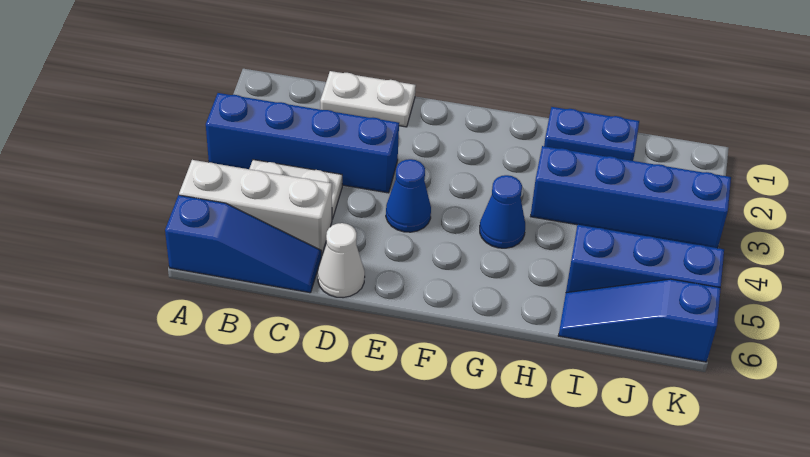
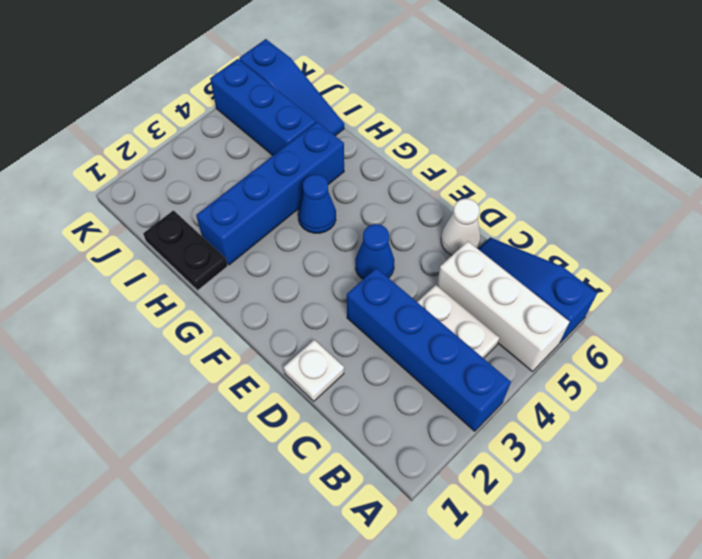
white 1x2 plate [320,71,416,127] -> white 1x1 plate [284,340,344,401]
blue 1x2 plate [544,107,639,161] -> black 1x2 plate [143,210,227,291]
blue 1x4 brick [531,146,731,248] -> blue 1x4 brick turned to [196,122,344,265]

